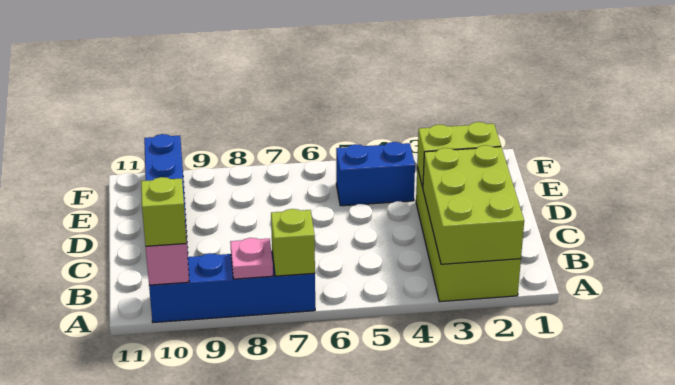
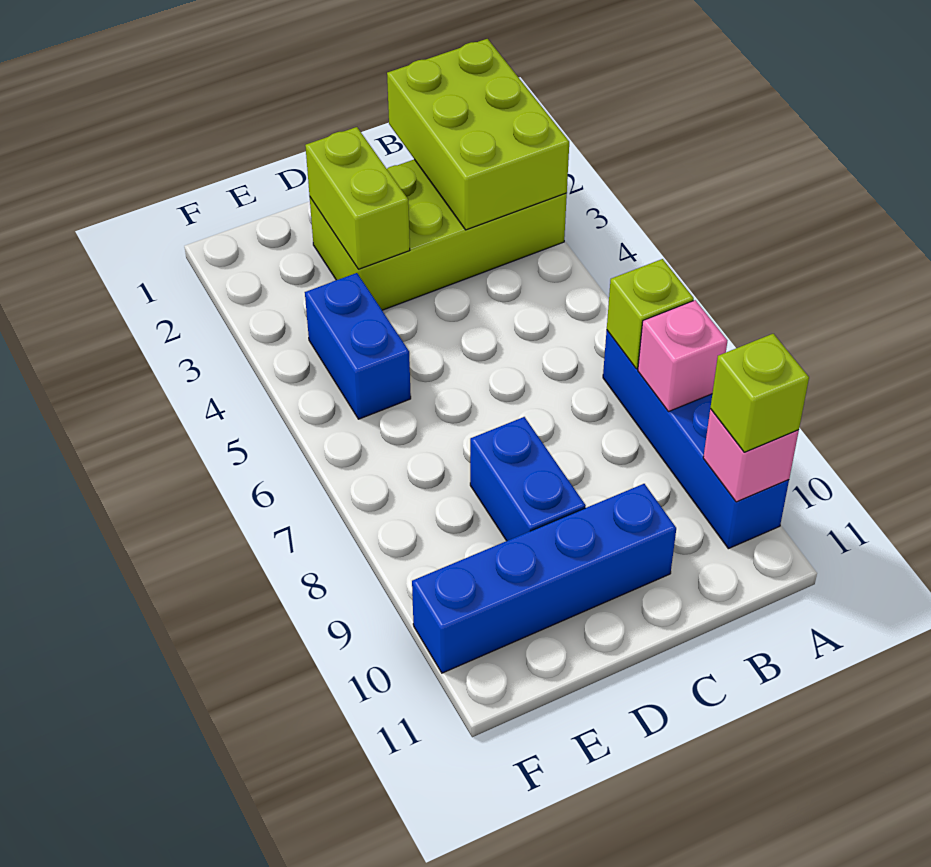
lime 2x3 brick [423,145,524,264] -> lime 2x3 brick turned to [387,39,569,230]
pink 1x1 plate [230,238,273,279] -> pink 1x1 brick [638,300,727,412]
none -> blue 1x2 brick [470,417,586,541]

